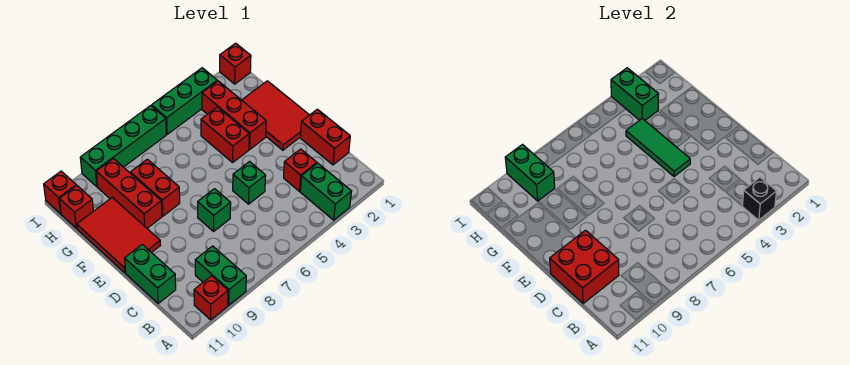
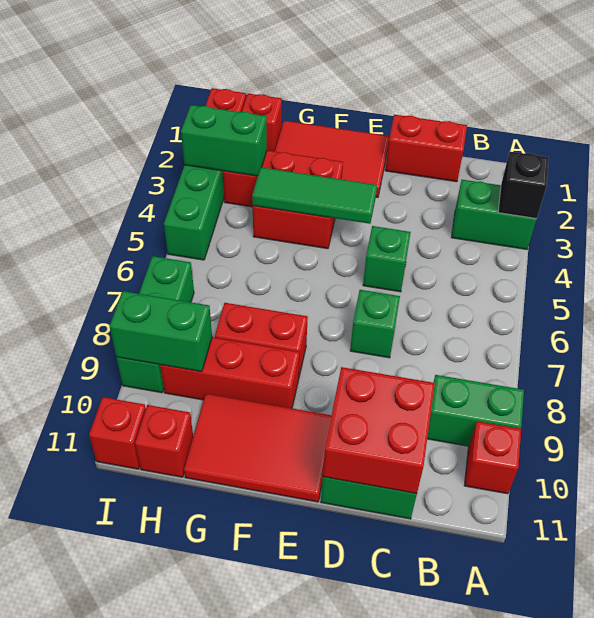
red 1x1 brick [284,149,317,191] -> red 1x1 brick moved to [242,94,282,151]
green 1x4 brick [80,106,166,187] -> green 1x3 brick [116,256,194,393]

